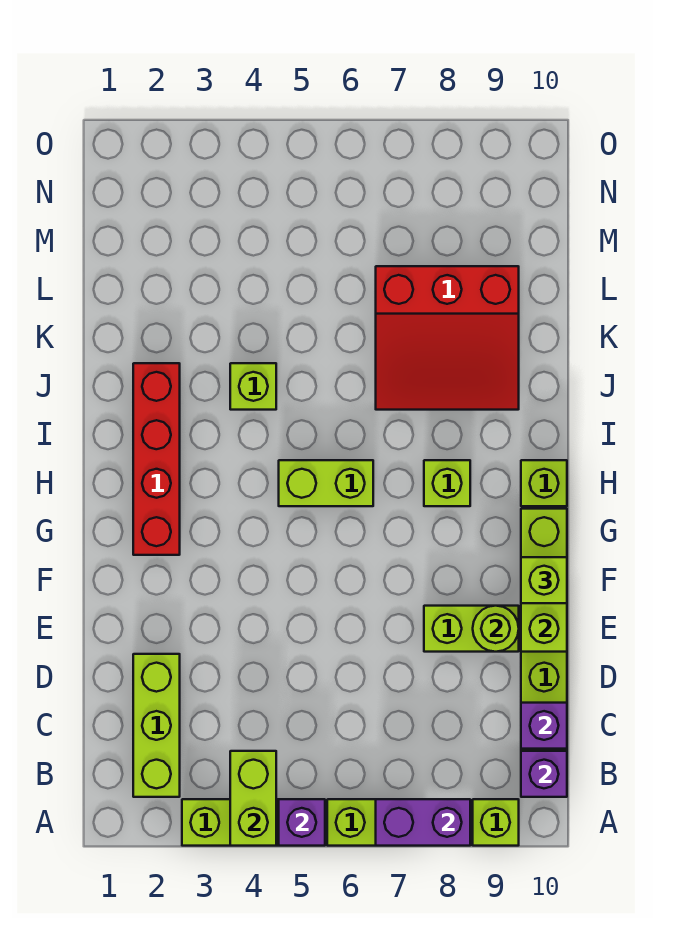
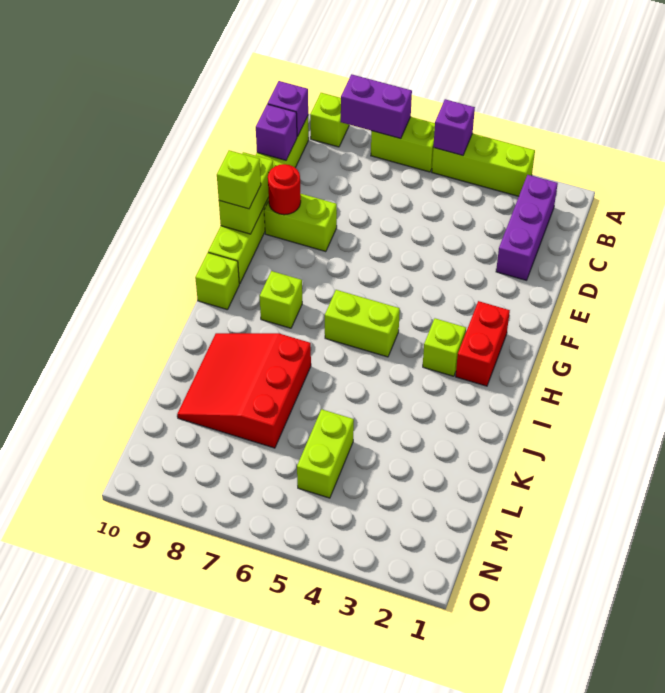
lime 1x2 brick [230,751,276,846] -> lime 1x2 brick moved to [297,409,354,498]
lime 1x3 brick [133,654,180,797] -> purple 1x3 brick [496,175,558,280]
lime 1x1 round brick [473,606,519,652] -> red 1x1 round brick [268,164,301,215]
red 1x4 brick [133,363,180,555] -> red 1x2 brick [456,301,510,386]
lime 1x1 brick [230,363,276,410] -> lime 1x1 brick moved to [423,318,466,376]
red 3x3 slope [376,266,519,410] -> red 3x3 slope turned to [177,333,311,448]

